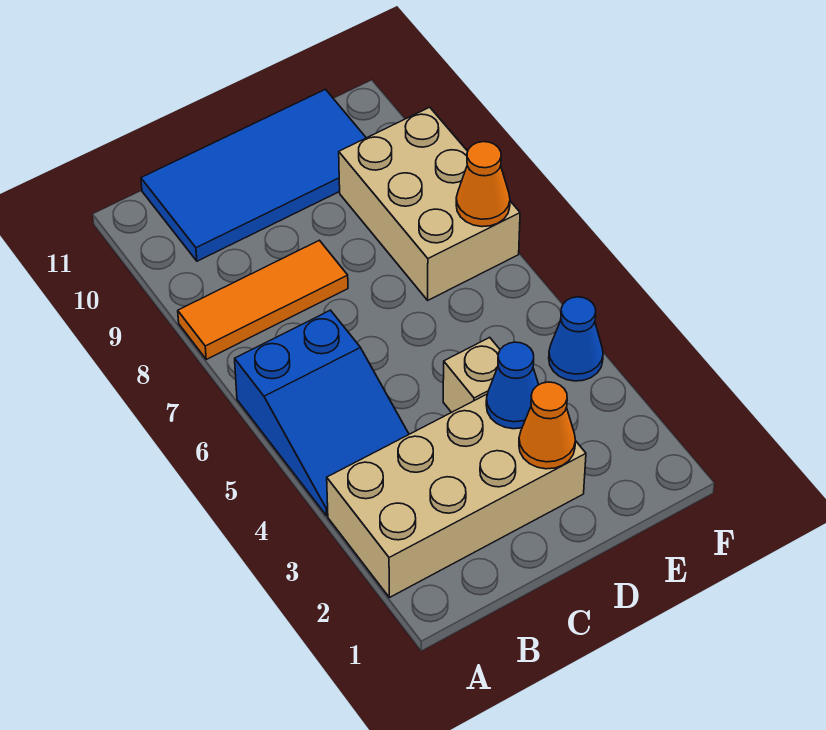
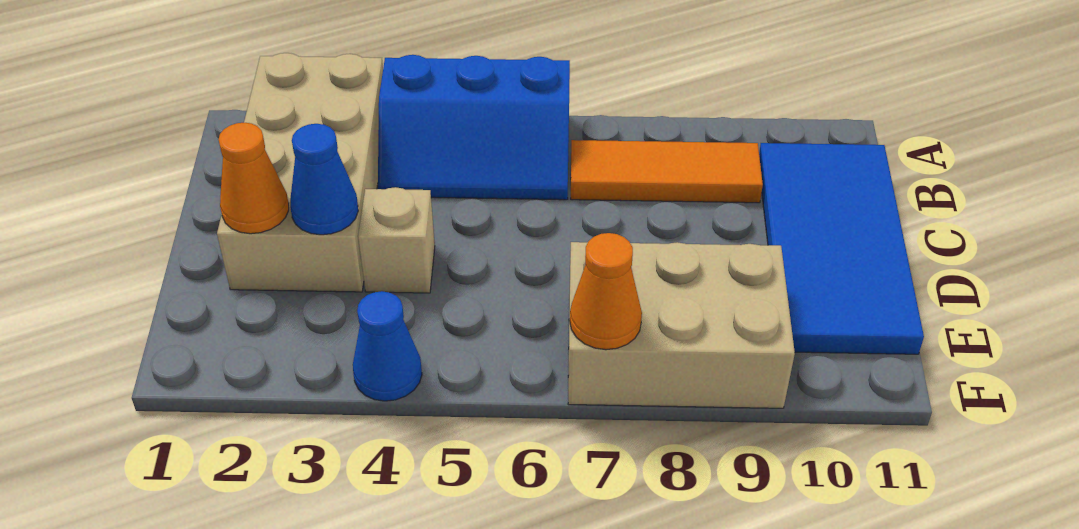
blue 2x3 slope [235,310,409,516] -> blue 2x3 slope turned to [378,55,570,200]
orange 1x3 tile [178,240,348,359] -> orange 1x3 tile turned to [571,140,763,203]

